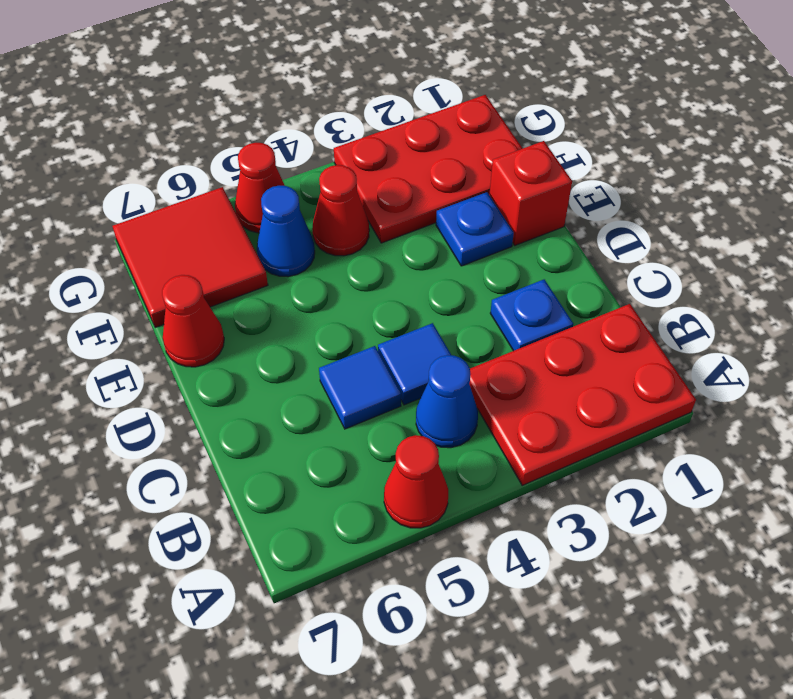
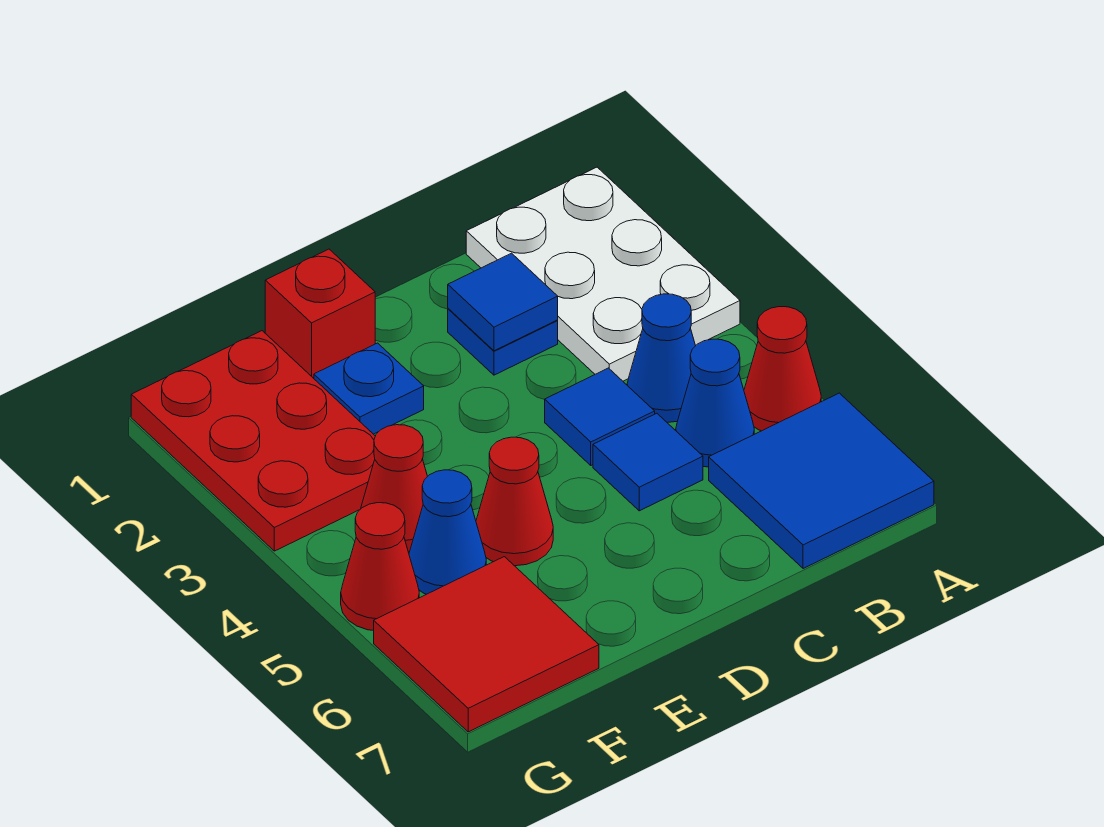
red 2x3 plate [469,304,696,485] -> white 2x3 plate [466,167,740,381]
none -> blue 2x2 tile [709,393,934,569]
none -> blue 1x1 cone [676,339,754,467]
none -> blue 1x1 tile [448,253,558,351]
red 1x1 cone [162,275,224,367] -> red 1x1 cone moved to [476,437,553,566]

